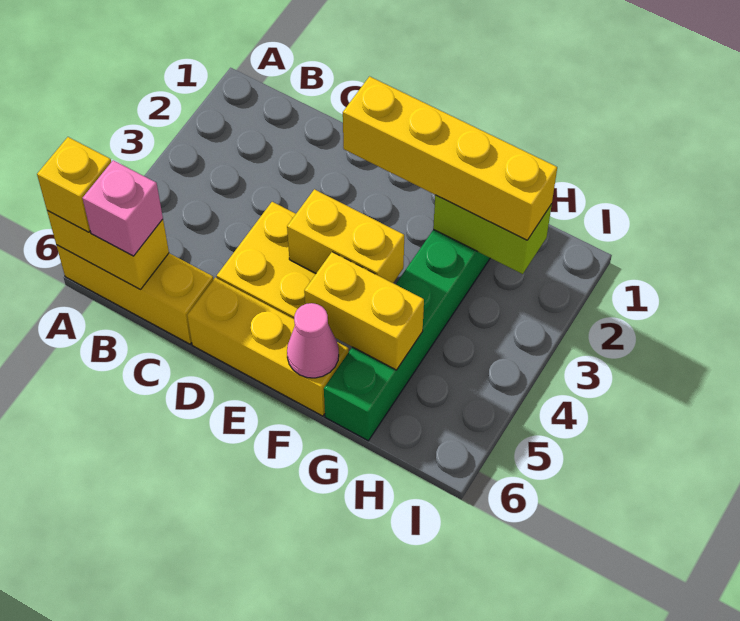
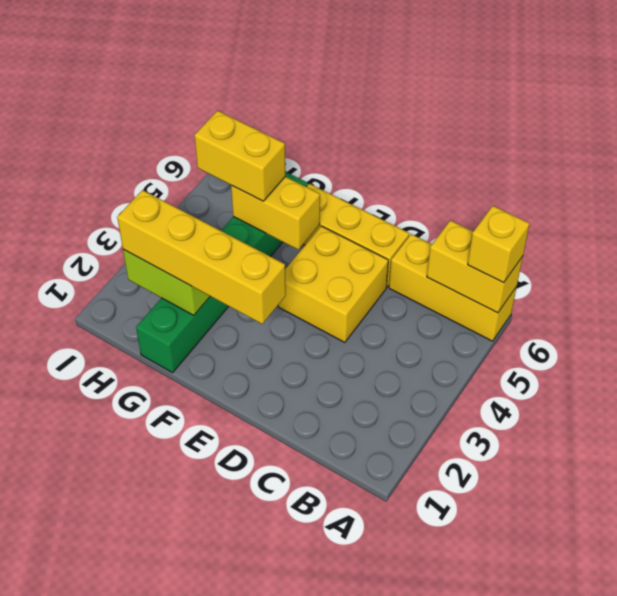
pink 1x1 brick [83,160,163,256] -> none
yellow 1x2 brick [287,189,404,283] -> yellow 1x2 brick moved to [194,111,285,201]
pink 1x1 cone [287,303,339,378] -> none

